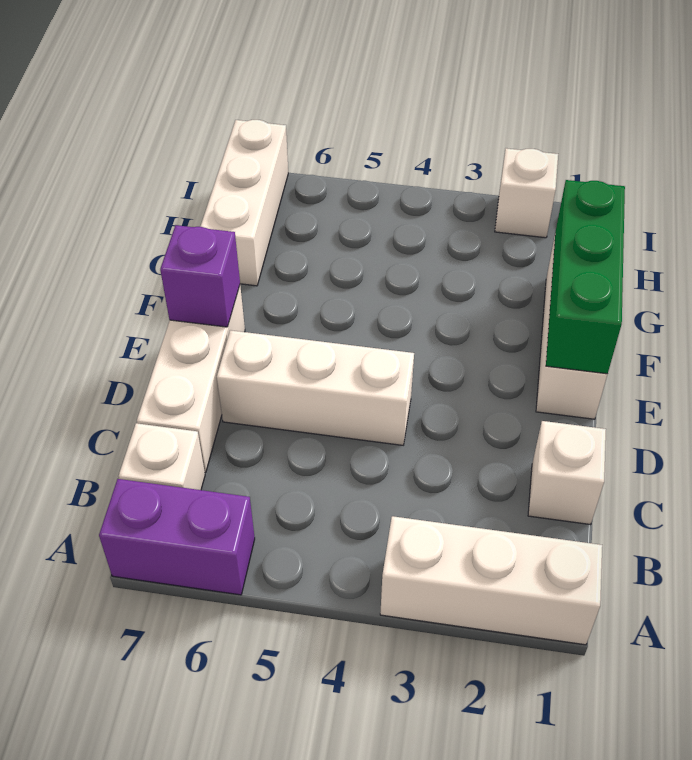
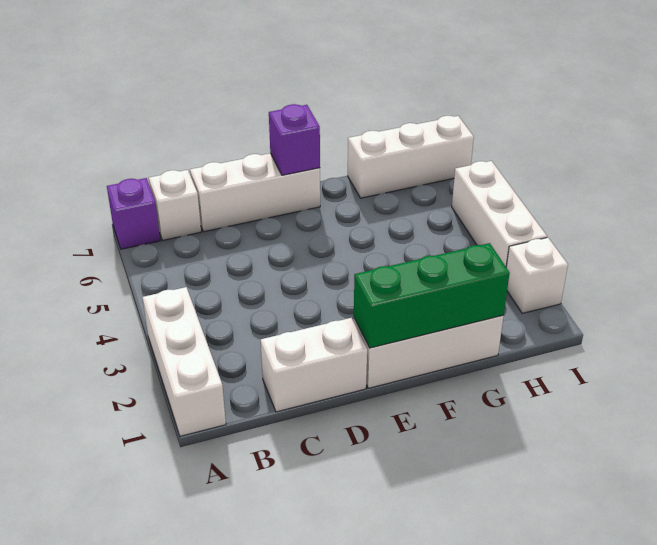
purple 1x2 brick [99,479,255,595] -> purple 1x1 brick [107,178,160,249]
white 1x1 brick [528,421,606,525] -> white 1x2 brick [261,318,367,412]
white 1x3 brick [217,330,414,445] -> white 1x3 brick moved to [452,161,547,266]

